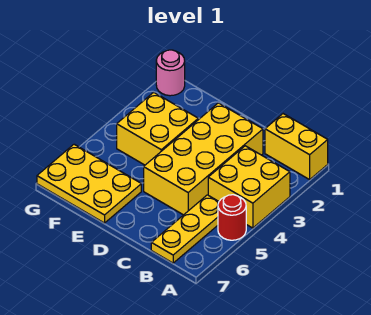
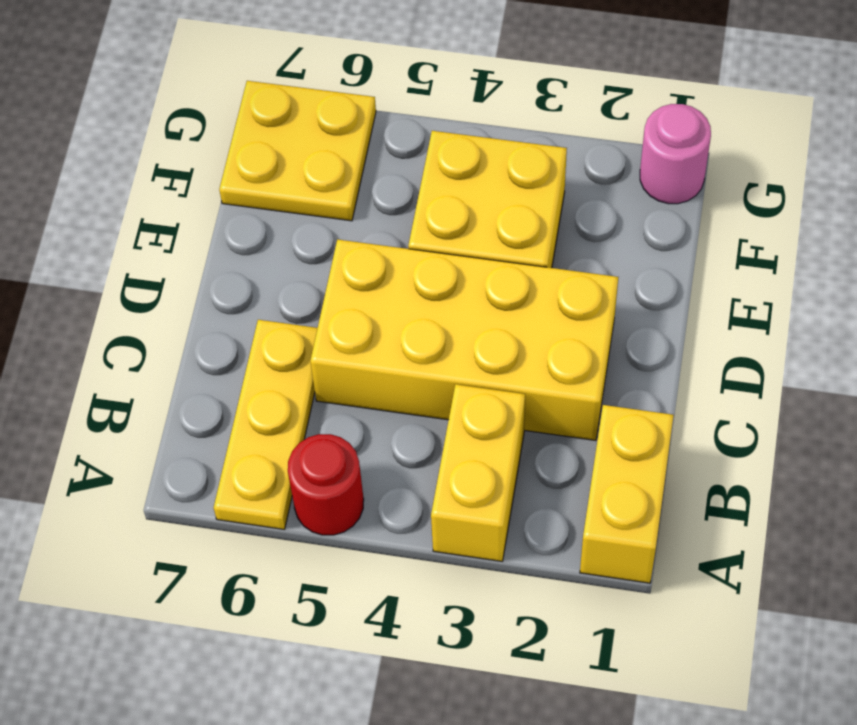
yellow 2x2 brick [208,146,290,228] -> yellow 1x2 brick [431,384,525,561]
yellow 1x3 plate [151,195,219,263] -> yellow 1x3 plate turned to [214,320,317,530]
yellow 2x3 plate [37,144,141,223] -> yellow 2x2 plate [219,81,376,221]

